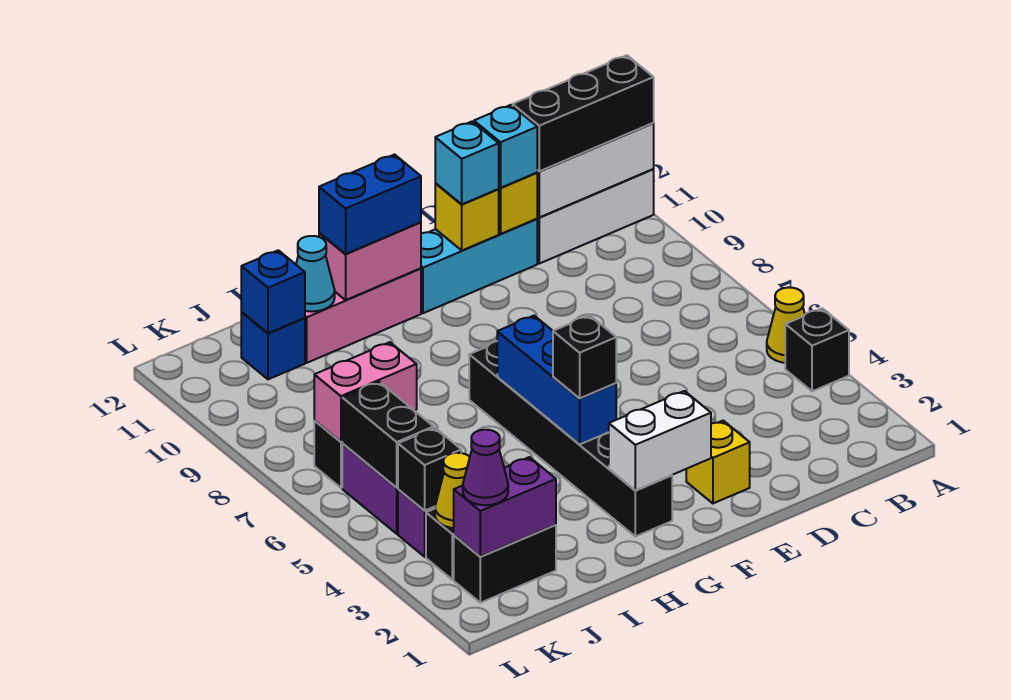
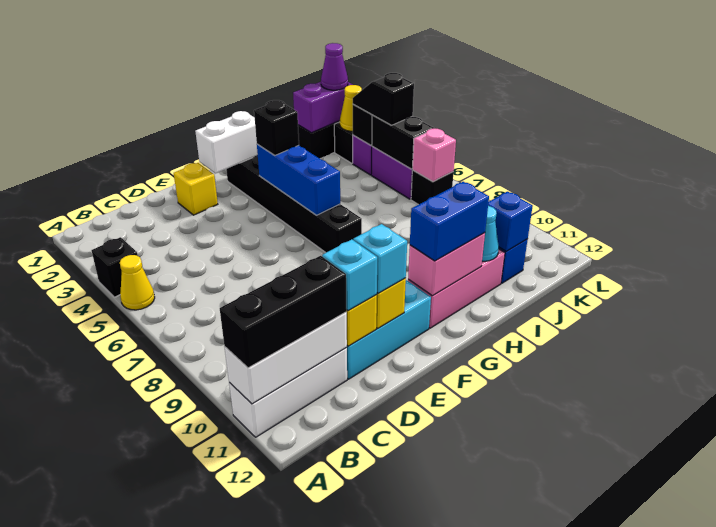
pink 1x2 brick [314,342,417,442] -> pink 1x1 brick [412,129,456,182]
none -> black 1x2 slope [353,73,414,125]

